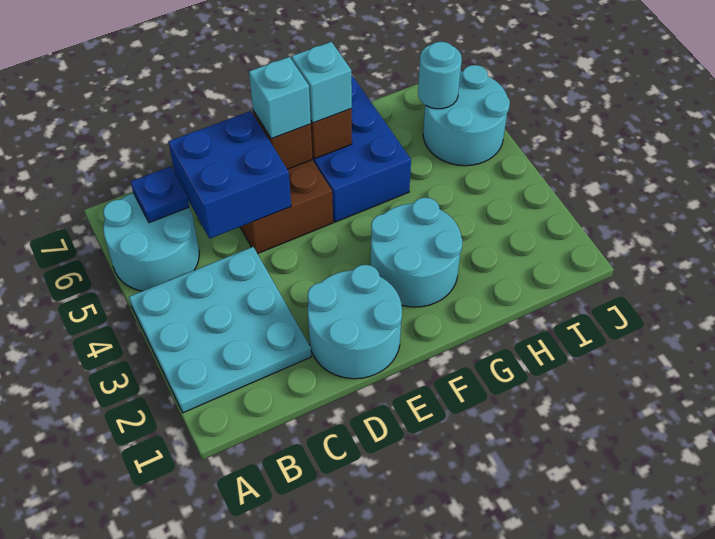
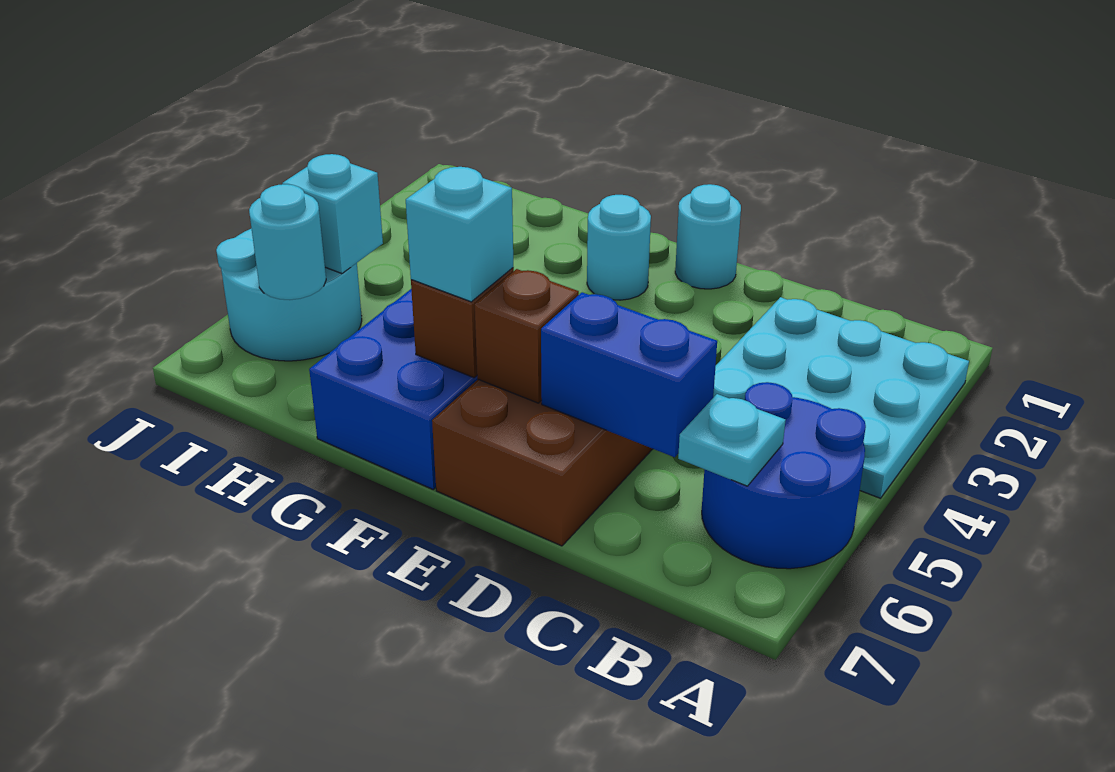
cyan 2x2 round brick [103,193,199,291] -> blue 2x2 round brick [702,382,866,569]
blue 1x1 plate [131,166,189,223] -> cyan 1x1 plate [678,394,786,486]
blue 2x2 brick [168,111,291,239] -> blue 1x2 brick [541,292,717,457]
cyan 2x2 round brick [308,265,402,379] -> cyan 1x1 round brick [675,184,741,289]
cyan 1x1 brick [249,57,311,139] -> cyan 1x1 brick moved to [282,154,383,274]
cyan 2x2 round brick [371,198,462,307] -> cyan 1x1 round brick [587,195,651,300]

